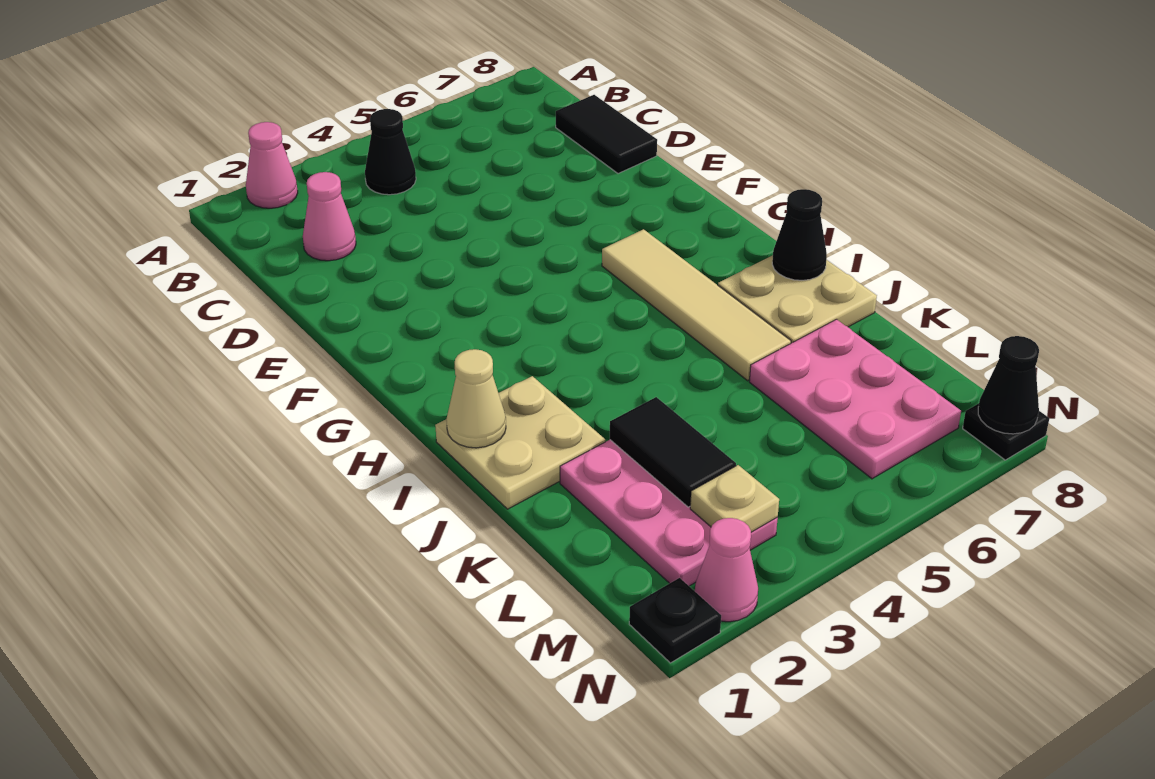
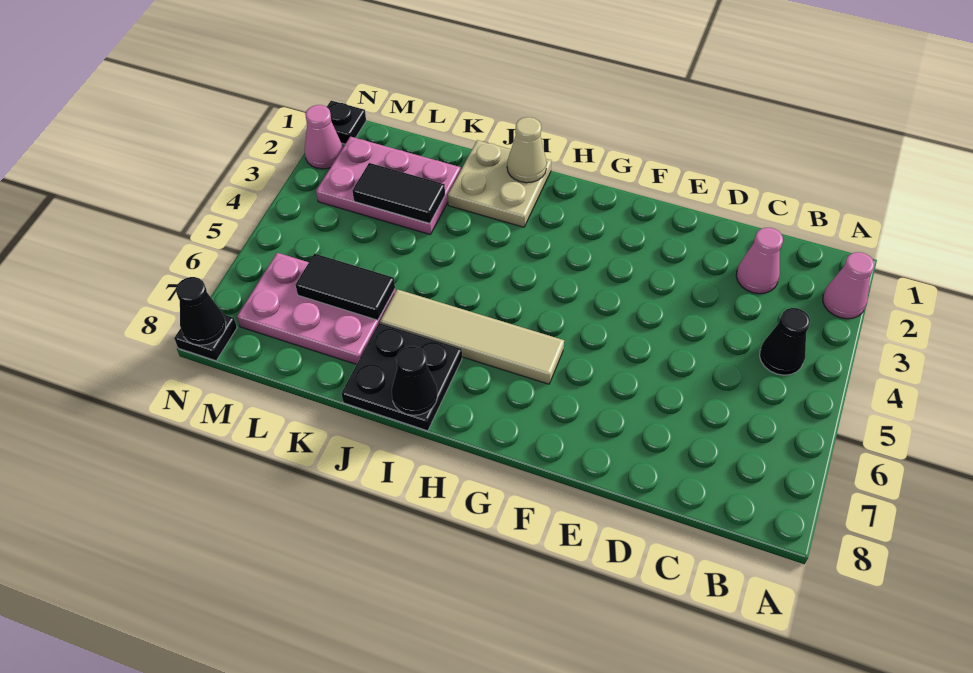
black 1x2 tile [556,95,657,174] -> black 1x2 tile moved to [296,254,395,320]
tan 2x2 plate [718,255,877,343] -> black 2x2 plate [341,323,462,431]
tan 1x1 plate [690,465,779,532] -> none

